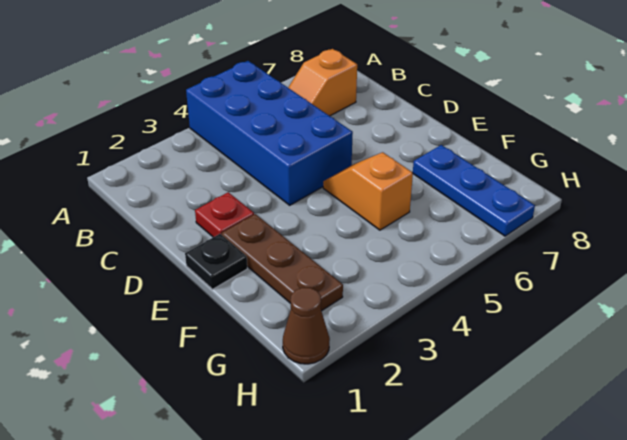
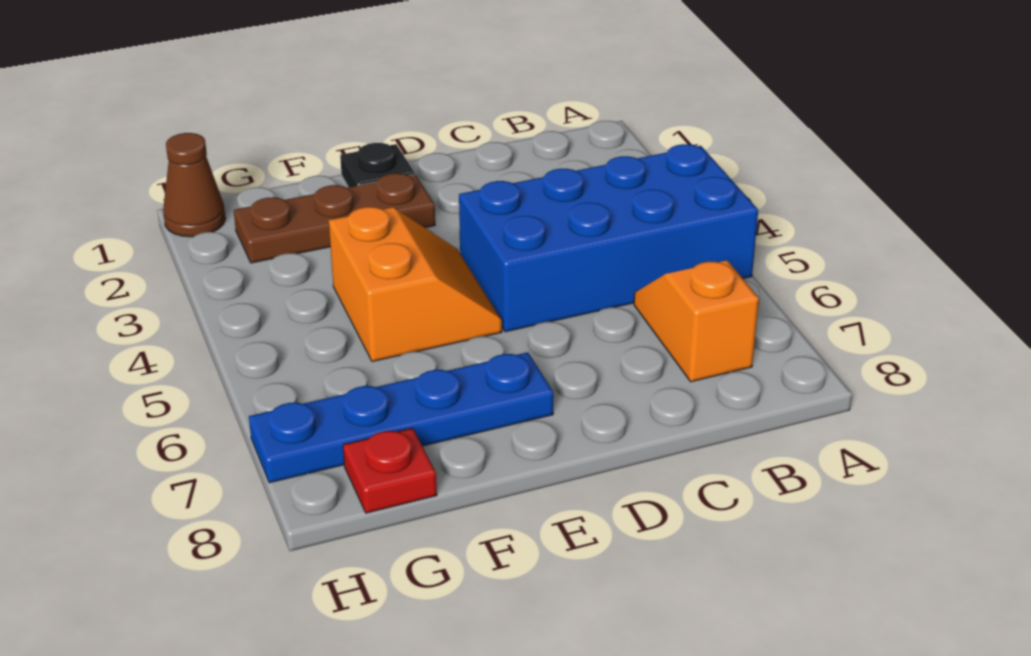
red 1x1 plate [195,192,254,237] -> red 1x1 plate moved to [343,428,437,513]
orange 1x2 slope [323,152,413,230] -> orange 2x2 slope [329,207,502,362]
blue 1x3 plate [413,145,535,236] -> blue 1x4 plate [249,352,554,483]

